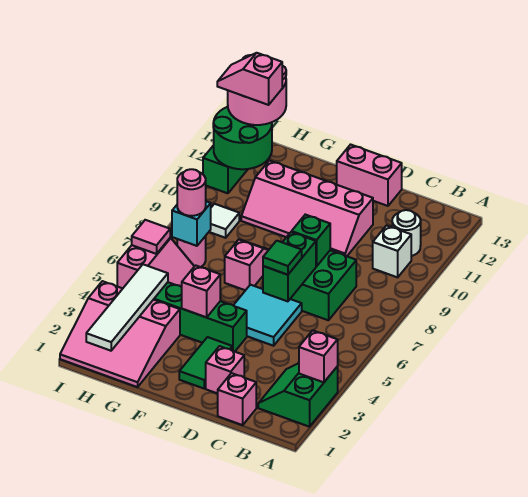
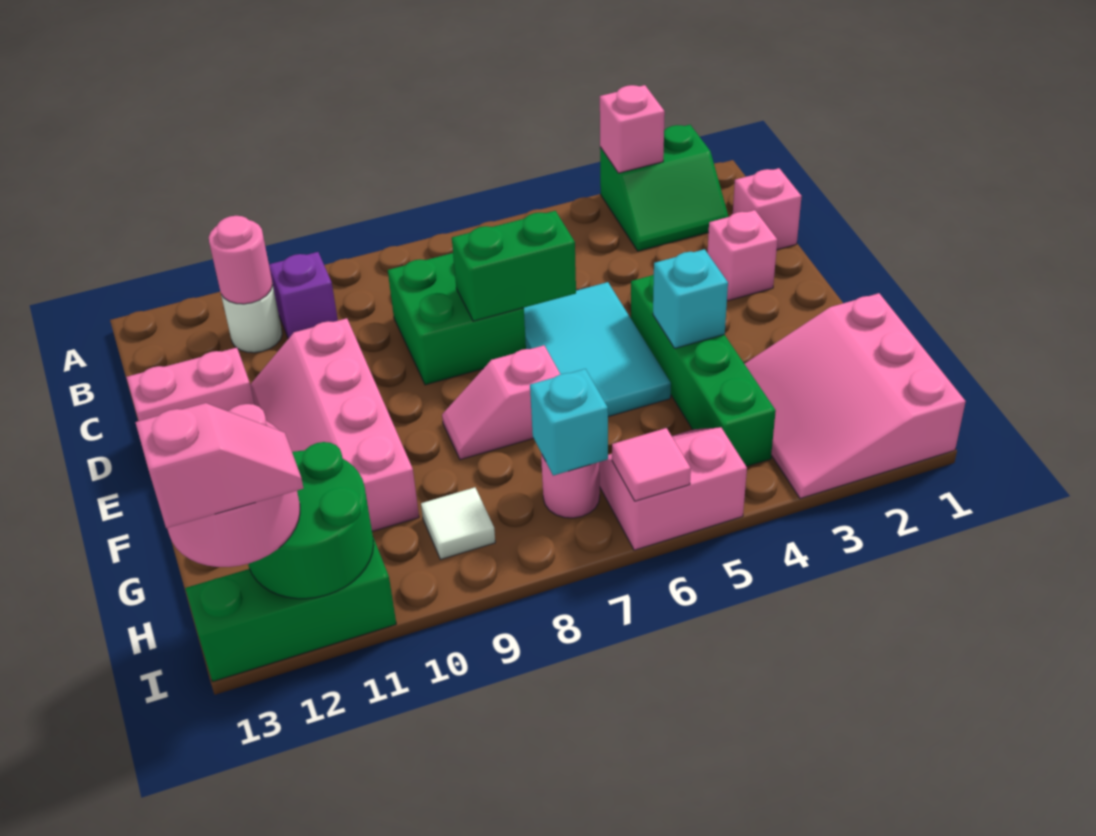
white 1x1 brick [373,226,411,277] -> purple 1x1 brick [269,252,338,339]
cyan 2x2 tile [233,285,302,346] -> cyan 2x3 tile [524,282,671,417]
green 1x1 tile [263,241,302,275] -> none
green 1x1 brick [292,215,330,267] -> none
pink 2x4 slope [241,160,373,256] -> pink 2x4 slope turned to [250,318,419,531]
pink 1x2 brick [337,145,402,206] -> pink 1x2 brick turned to [126,348,255,421]
green 1x2 tile [179,337,232,388] -> none
pink 1x1 brick [182,265,220,317] -> cyan 1x1 brick [653,249,728,348]
pink 3x3 slope [60,281,180,387] -> pink 3x3 slope turned to [745,293,966,499]
white 1x4 tile [86,264,168,351] -> none
pink 1x1 round brick [177,169,206,216] -> pink 1x1 round brick moved to [209,216,273,304]
pink 1x2 slope [217,53,282,105] -> pink 1x2 slope turned to [135,403,303,528]

